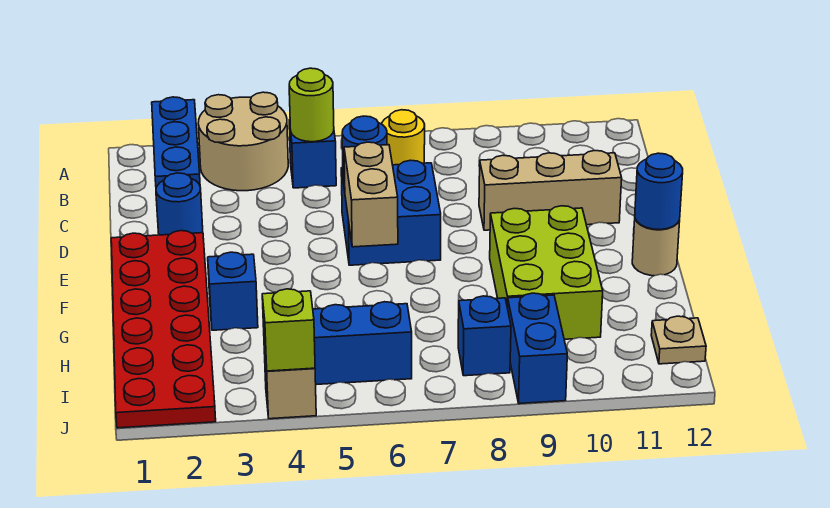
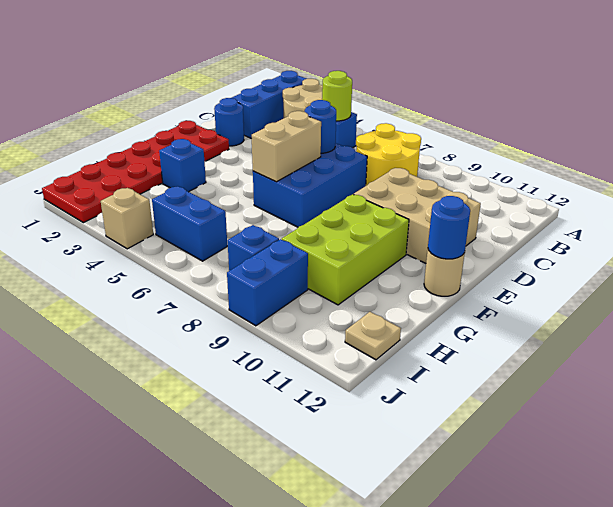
yellow 1x1 round brick [382,110,425,165] -> yellow 2x2 round brick [356,123,421,186]
blue 2x2 brick [341,160,441,265] -> blue 2x3 brick [253,143,367,227]
tan 1x3 brick [479,151,622,230] -> tan 2x3 brick [354,168,481,263]
lime 1x1 brick [262,289,315,371] -> none

